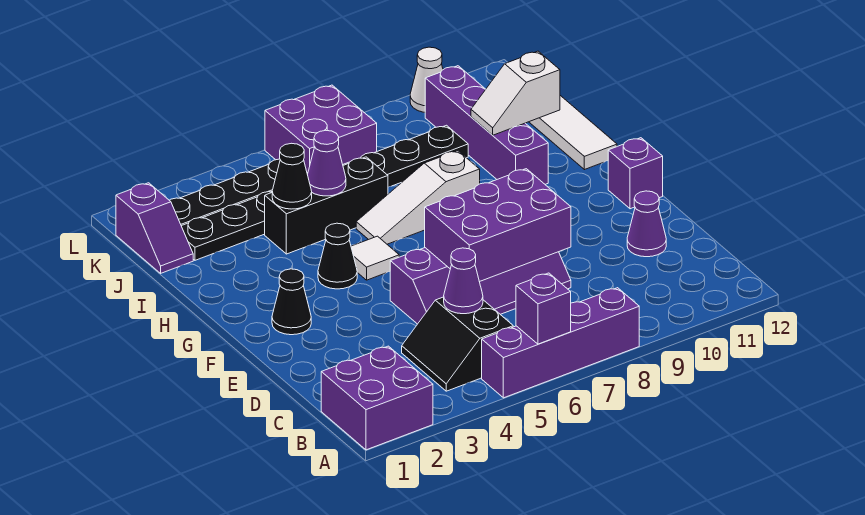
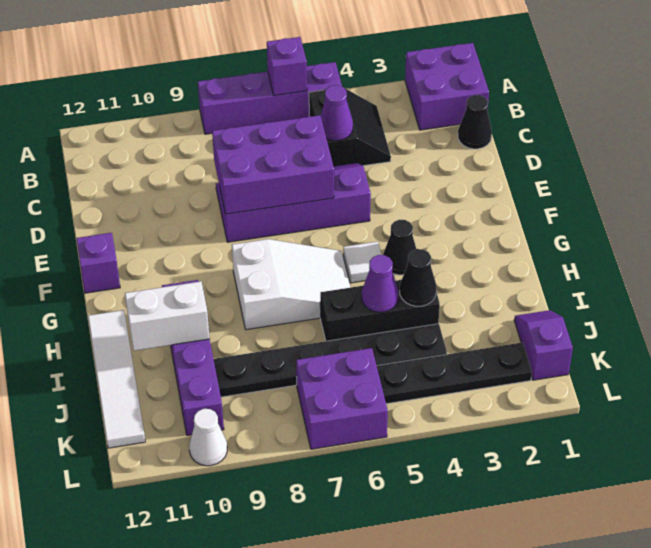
purple 1x1 cone [627,191,666,257] -> none
black 1x1 cone [272,269,311,335] -> black 1x1 cone moved to [458,95,492,149]
white 1x3 slope [356,151,480,244] -> white 2x3 slope [232,239,351,330]
white 1x2 slope [471,51,560,135] -> white 1x2 brick [125,282,210,351]
black 1x8 plate [182,125,468,260] -> black 1x6 plate [213,324,447,397]

